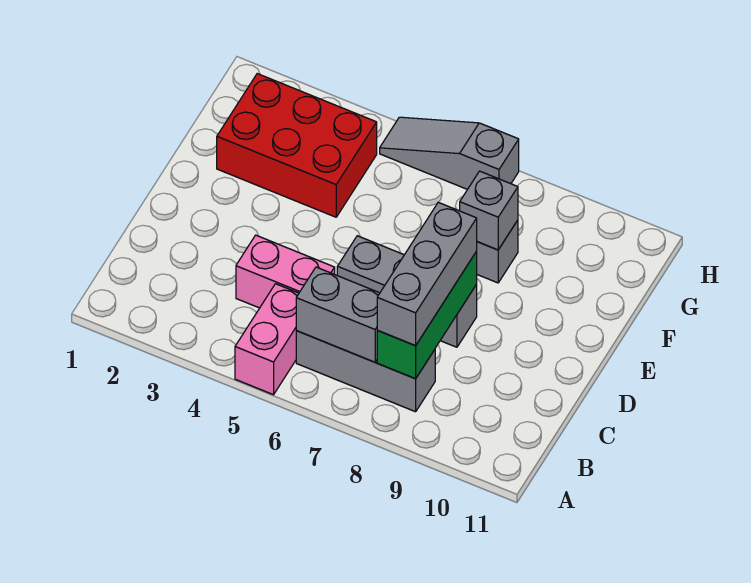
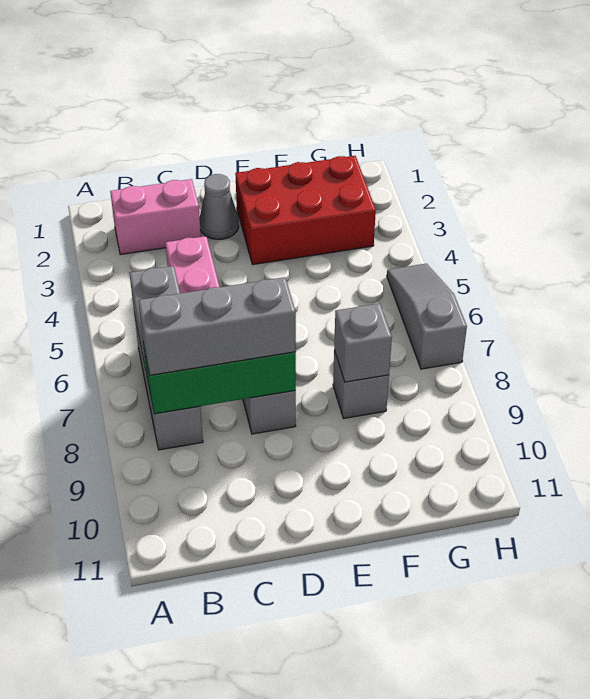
pink 1x2 brick [235,284,299,395] -> pink 1x2 brick moved to [110,179,201,255]
none -> grey 1x1 cone [200,174,239,239]
red 2x3 brick [217,74,377,217] -> red 2x3 brick turned to [235,156,376,265]

